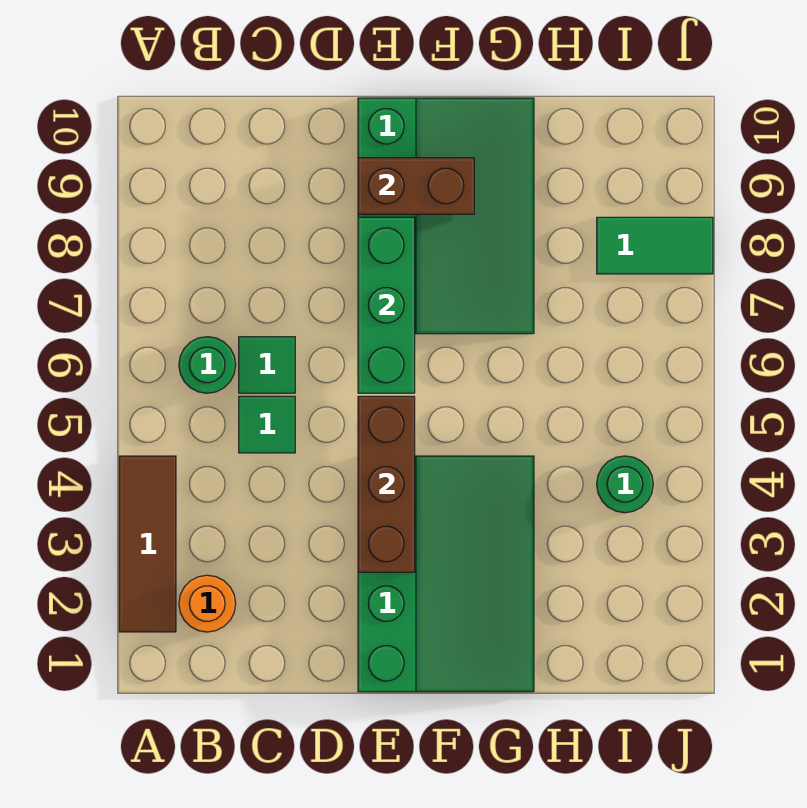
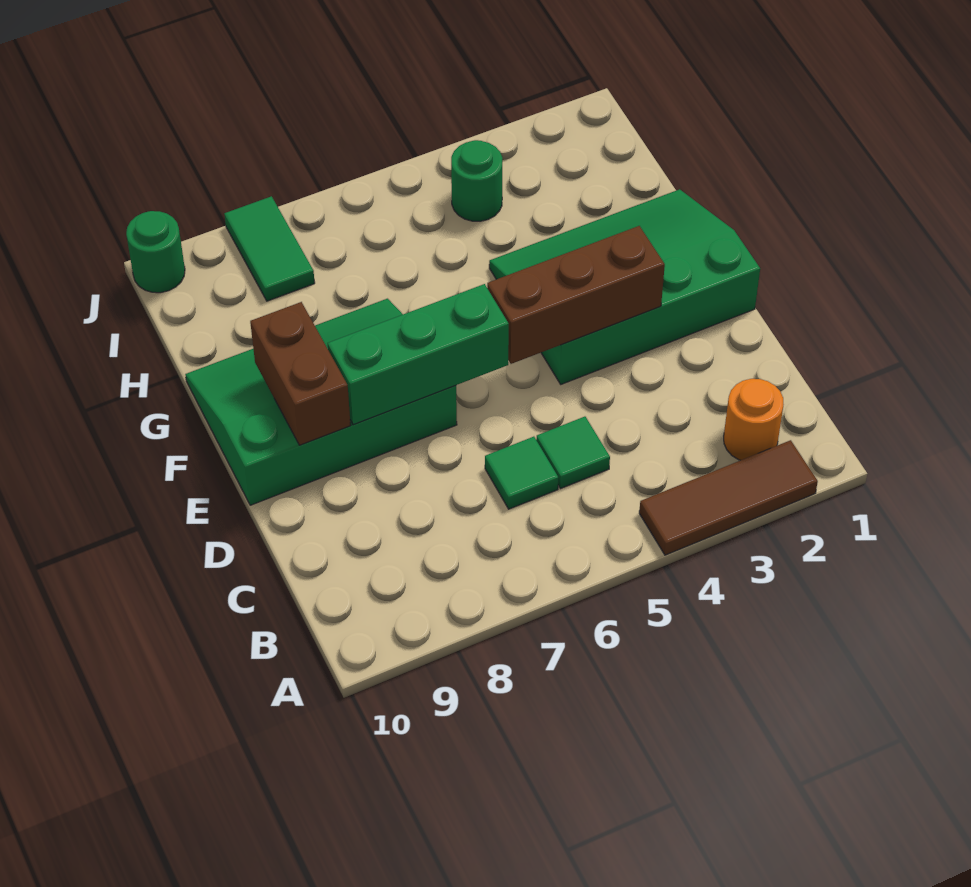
green 1x1 round brick [179,337,236,393] -> green 1x1 round brick moved to [126,211,185,293]

